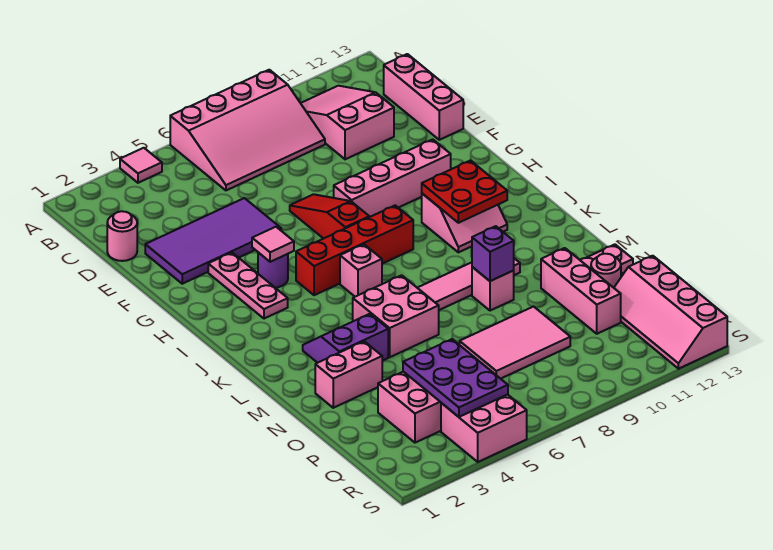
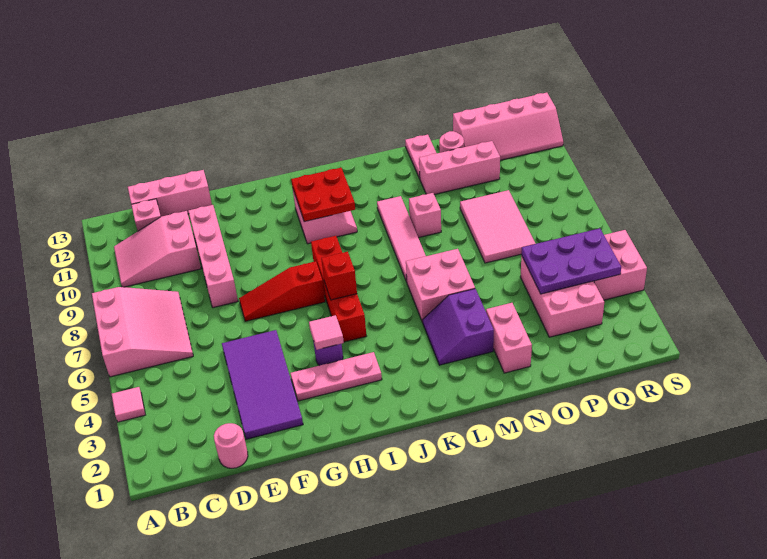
pink 3x4 slope [170,70,325,190] -> pink 3x3 slope [92,287,193,377]
pink 1x4 brick [334,139,451,217] -> pink 1x4 brick moved to [188,205,238,308]
none -> red 1x1 brick [321,252,357,300]
pink 1x1 brick [340,244,382,297] -> pink 1x1 brick moved to [131,199,161,231]
purple 1x1 brick [472,226,514,281] -> none

